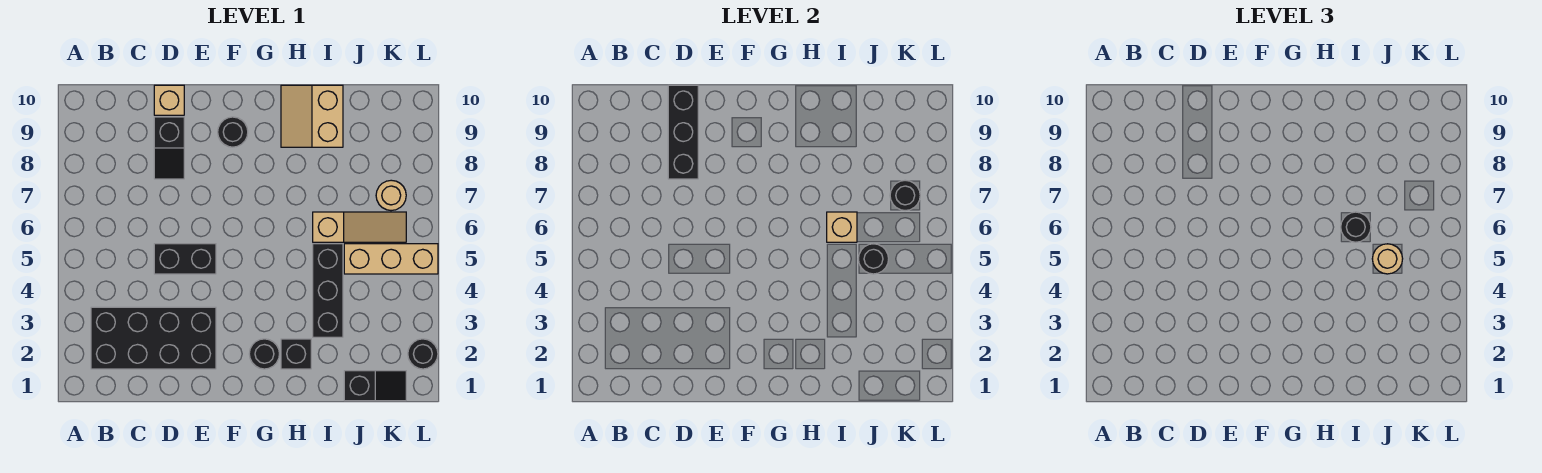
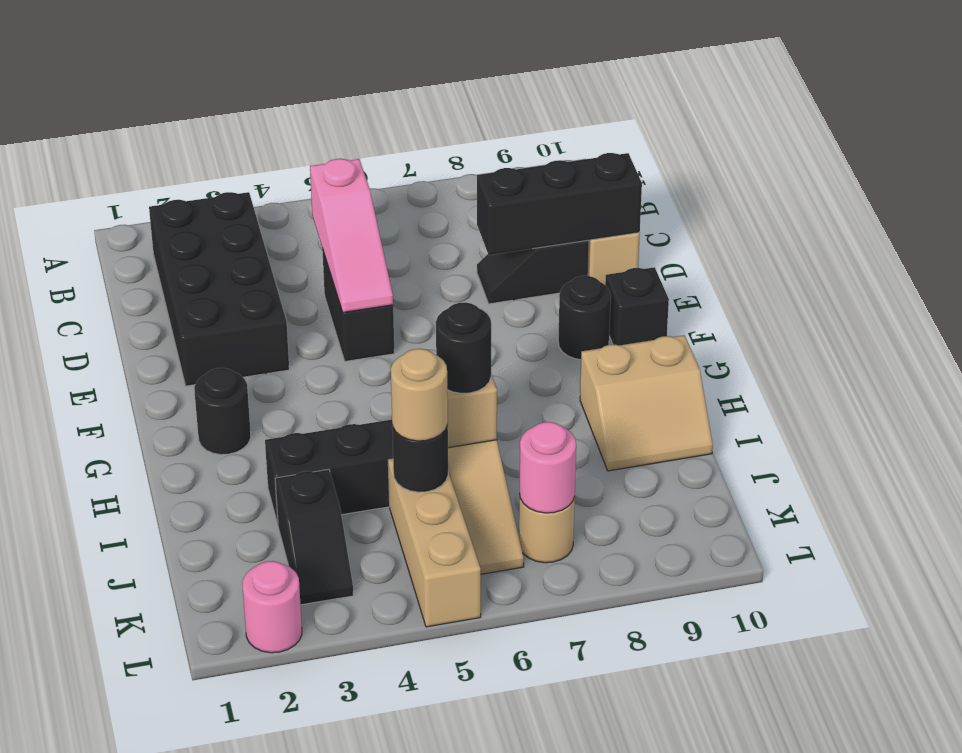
none -> pink 1x3 slope [310,159,393,312]
black 1x1 brick [281,339,311,369] -> black 1x1 brick moved to [605,267,669,345]
tan 2x2 slope [281,85,343,147] -> tan 2x2 slope turned to [580,335,713,471]
black 1x2 slope [344,371,406,401] -> black 1x2 slope moved to [275,469,354,605]
black 1x1 round brick [890,180,920,211] -> pink 1x1 round brick [520,422,576,513]
black 1x1 round brick [408,339,438,369] -> pink 1x1 round brick [242,561,302,653]

